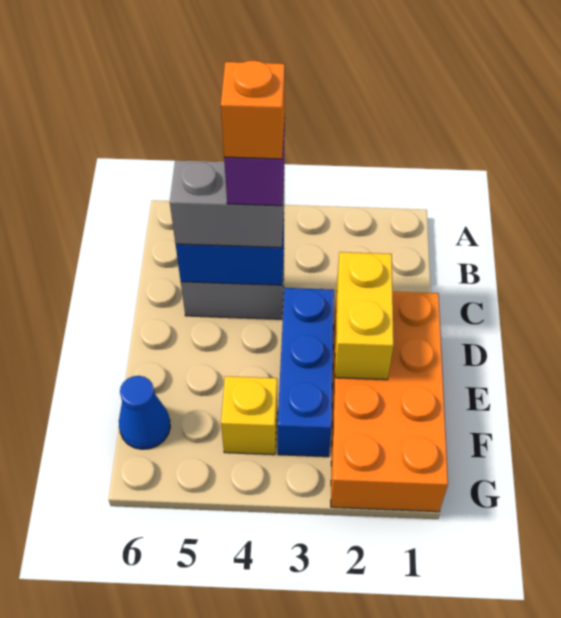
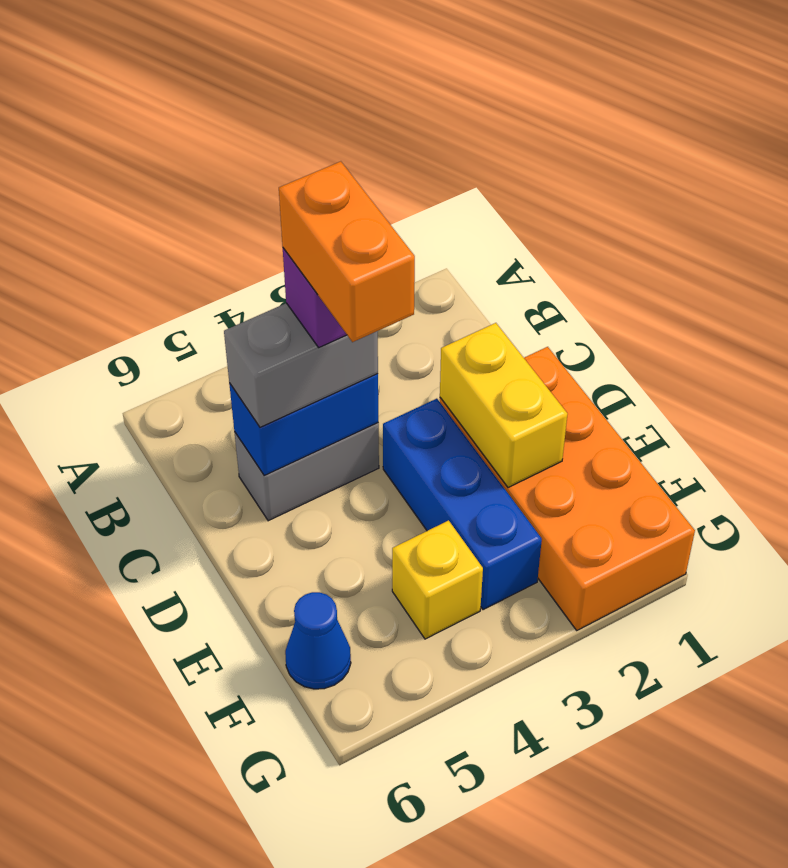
orange 1x1 brick [221,61,285,159] -> orange 1x2 brick [279,161,415,342]

